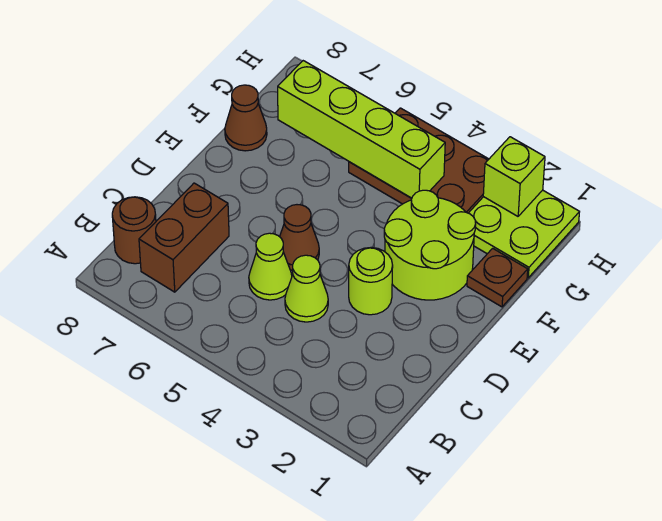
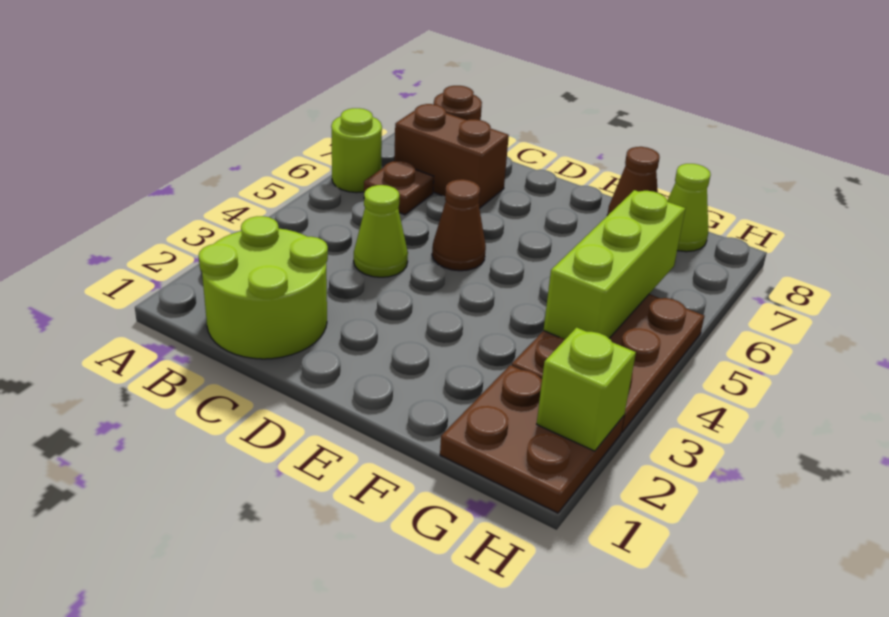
lime 1x1 cone [249,233,292,300] -> lime 1x1 cone moved to [667,164,711,252]
lime 1x1 round brick [349,248,393,315] -> lime 1x1 round brick moved to [331,108,382,193]
lime 2x2 round brick [384,190,476,300] -> lime 2x2 round brick moved to [199,216,328,359]
brown 1x1 plate [467,248,528,307] -> brown 1x1 plate moved to [364,161,434,215]
lime 2x2 plate [469,190,579,278] -> brown 2x2 plate [440,365,624,513]
lime 1x4 brick [278,61,445,198] -> lime 1x3 brick [544,190,685,339]

